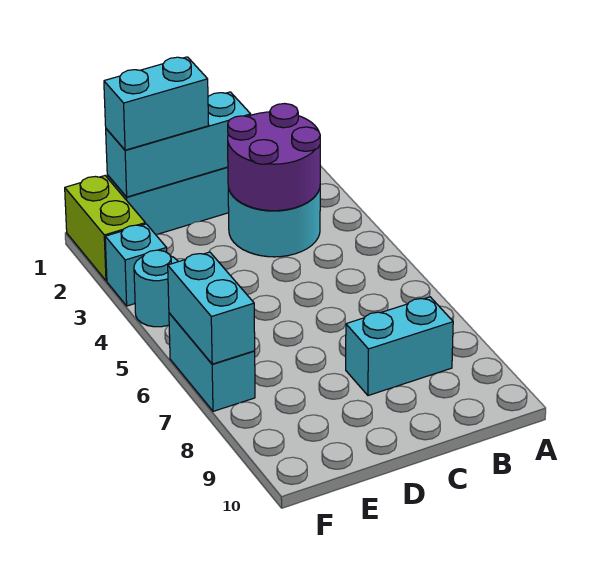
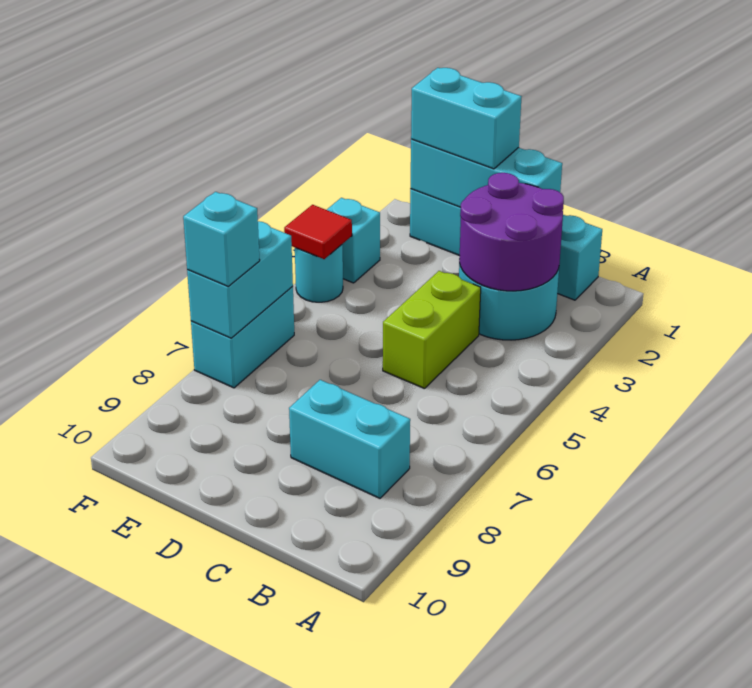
lime 1x2 brick [65,176,145,281] -> lime 1x2 brick moved to [383,271,481,389]
none -> red 1x1 tile [284,205,352,259]
none -> cyan 1x1 brick [183,192,260,286]

